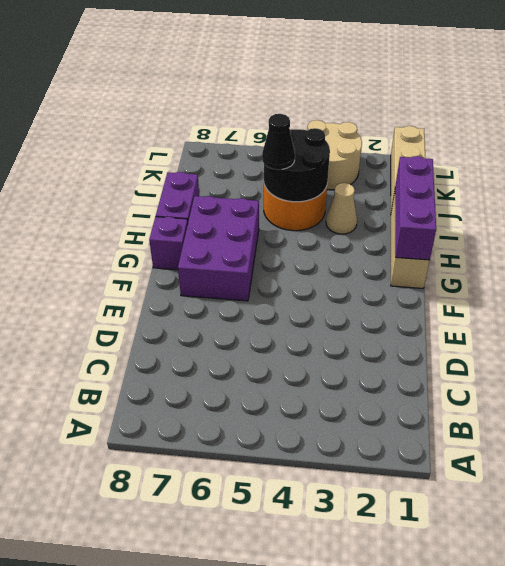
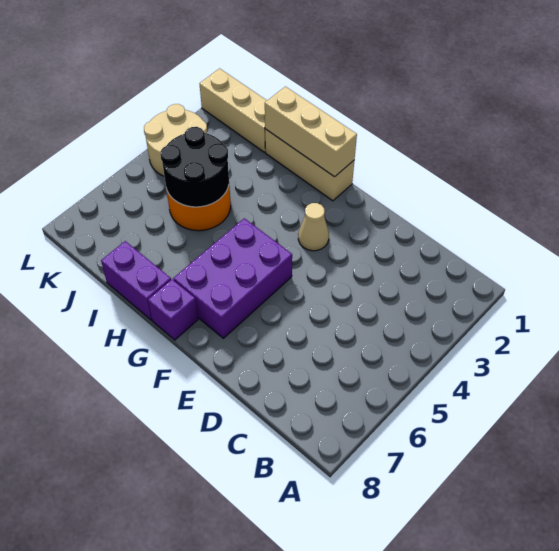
purple 2x3 brick [178,196,259,301] -> purple 2x3 brick turned to [173,218,292,338]
purple 1x3 brick [395,156,436,260] -> tan 1x3 brick [265,87,357,177]
tan 1x1 cone [326,183,357,234] -> tan 1x1 cone moved to [298,203,329,251]
black 1x1 cone [262,114,295,170] -> none

